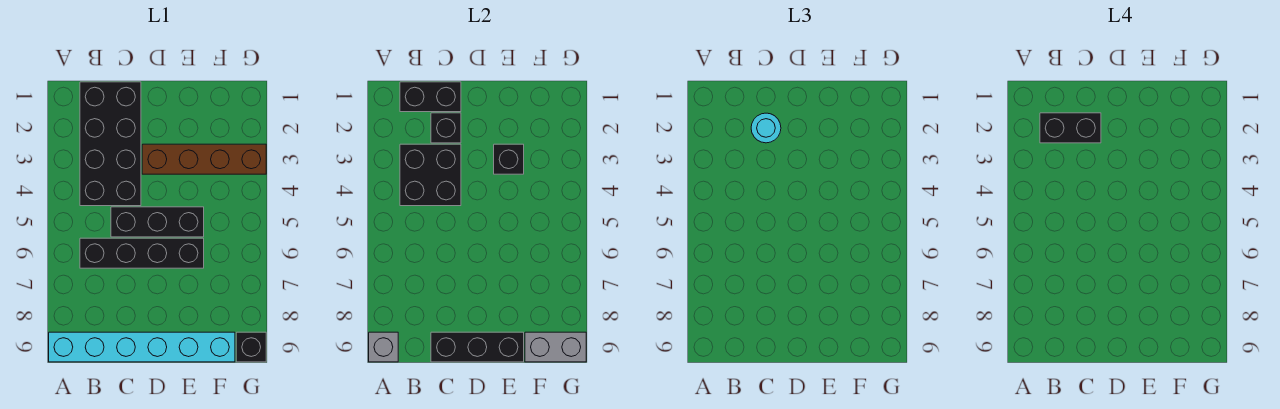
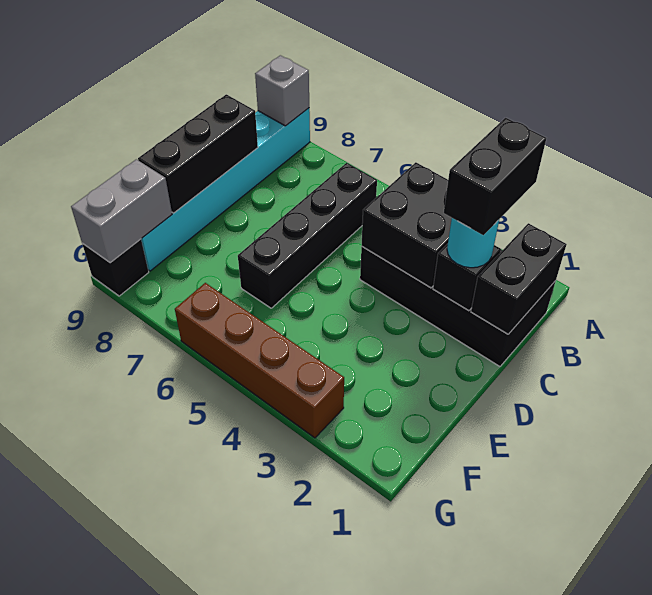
black 1x3 brick [111,207,204,237] -> none
brown 1x4 brick [142,144,266,174] -> brown 1x4 brick turned to [175,283,344,438]
black 1x1 brick [494,144,524,174] -> none

